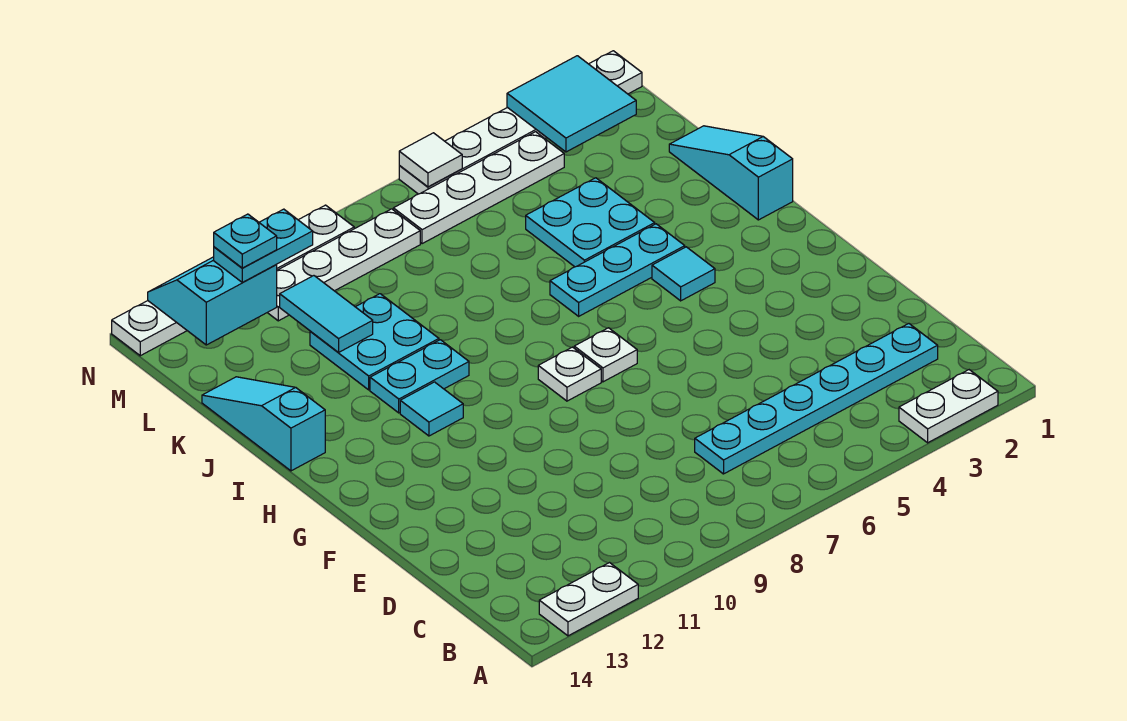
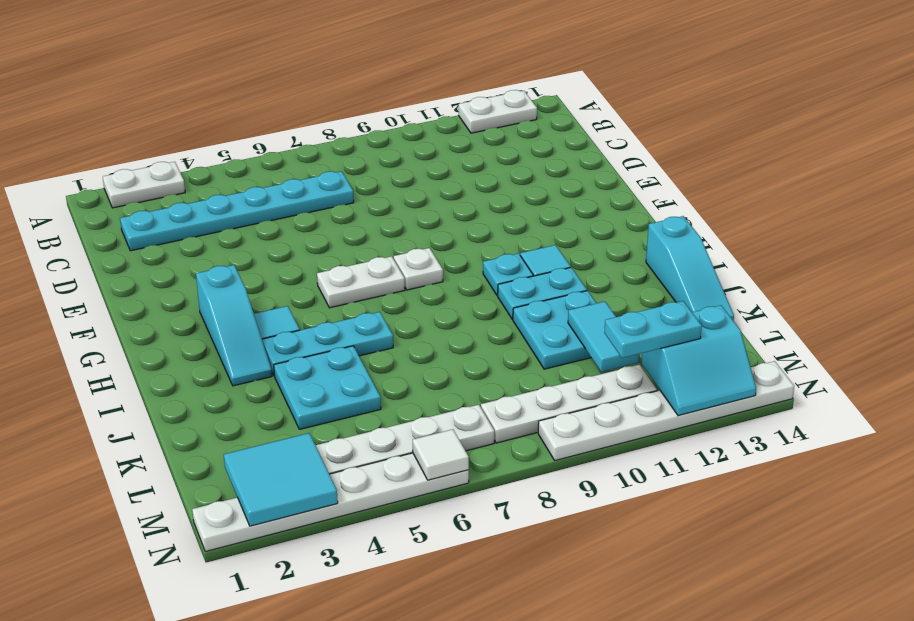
white 1x1 plate [574,328,637,382] -> white 1x2 plate [317,256,405,308]
cyan 1x3 slope [669,126,793,220] -> cyan 1x3 slope moved to [196,265,272,386]
cyan 1x1 plate [214,214,277,268] -> cyan 1x1 plate moved to [483,253,533,296]

